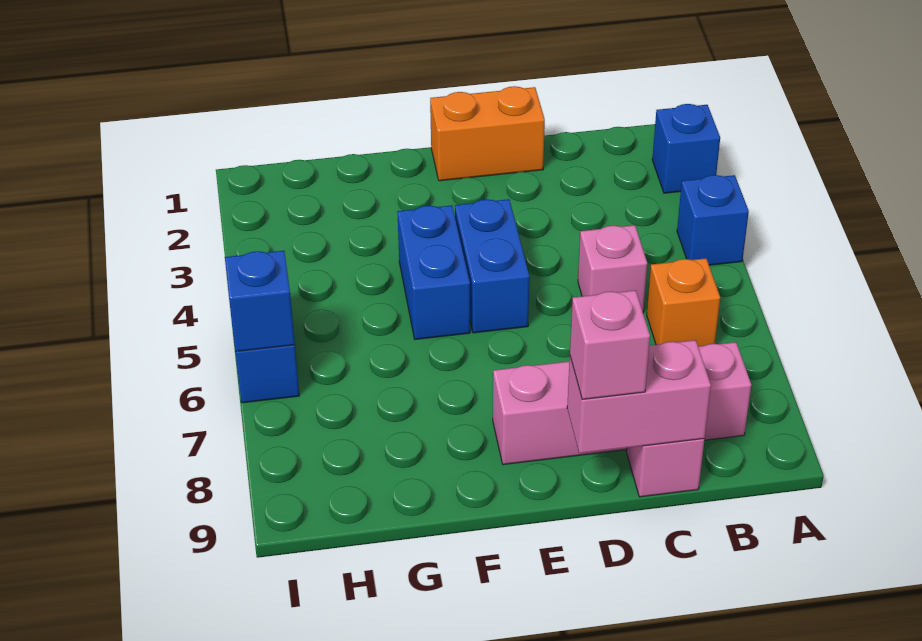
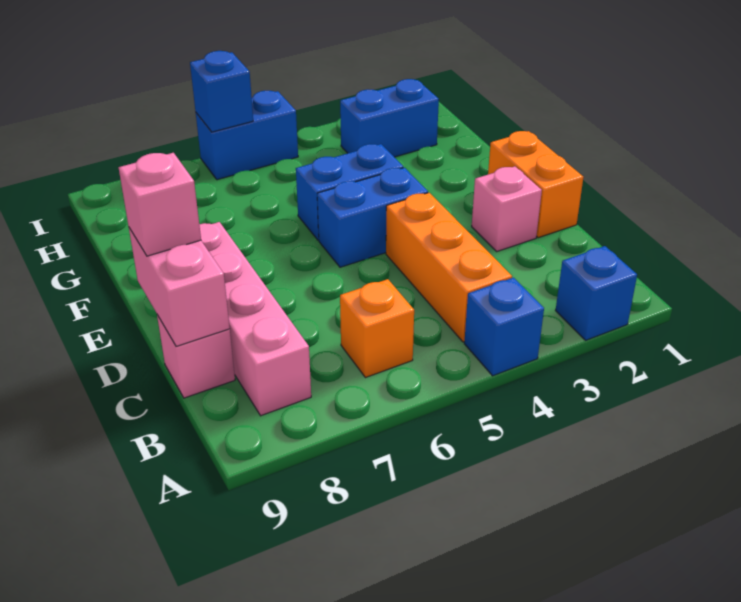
none -> orange 1x3 brick [386,193,512,342]
pink 1x1 brick [578,225,647,311] -> pink 1x1 brick moved to [472,166,542,251]
none -> blue 1x2 brick [340,79,439,157]

